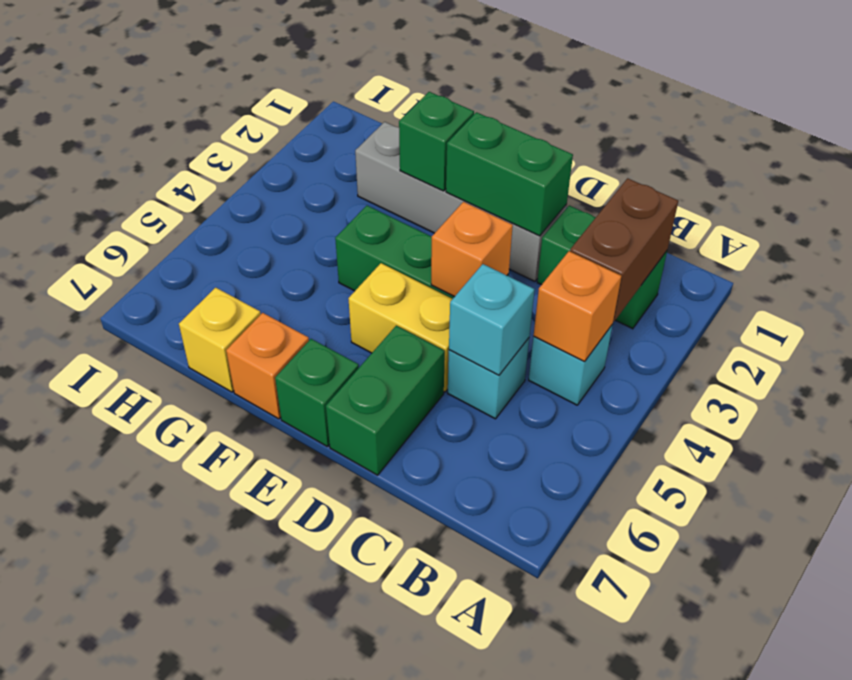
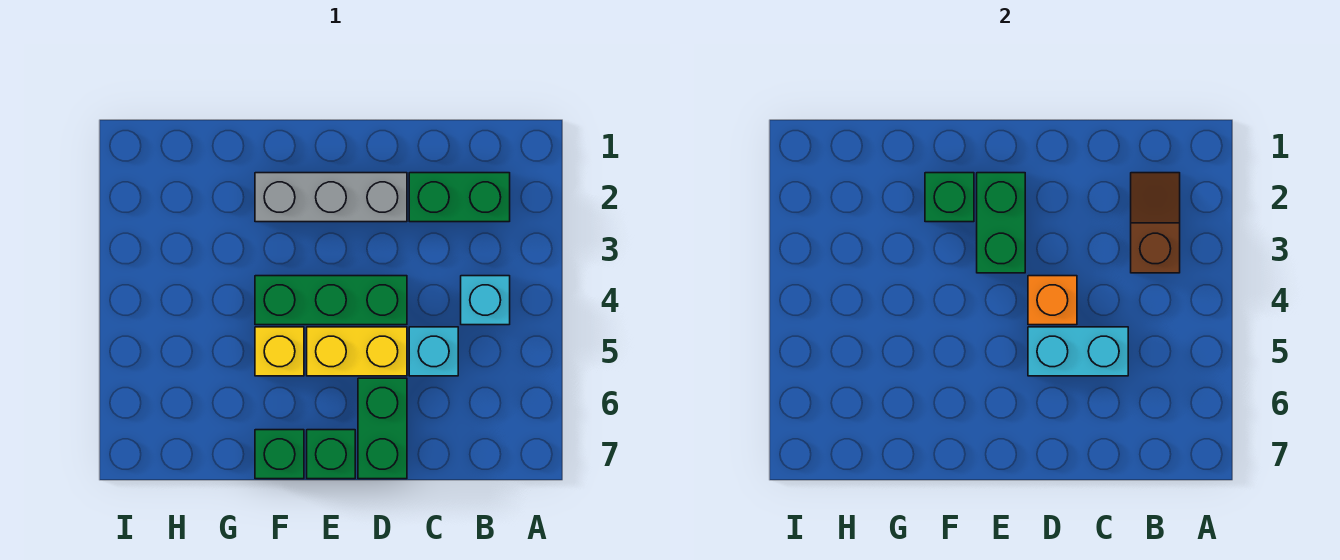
brown 1x2 brick [570,178,678,322] -> brown 1x2 slope [1131,173,1180,273]
orange 1x1 brick [534,251,622,362] -> none
cyan 1x1 brick [449,264,535,375] -> cyan 1x2 brick [1028,327,1128,376]
grey 1x4 brick [355,122,567,281] -> grey 1x3 brick [255,173,407,222]
green 1x2 brick [446,112,573,236] -> green 1x2 brick turned to [977,173,1025,273]
orange 1x1 brick [226,313,309,419] -> green 1x1 brick [255,430,304,479]
yellow 1x1 brick [179,288,261,392] -> yellow 1x1 brick moved to [255,327,304,376]

